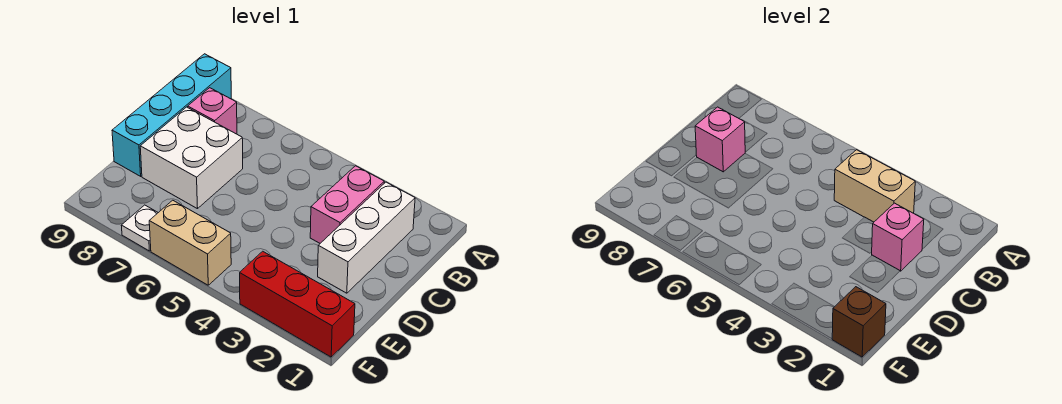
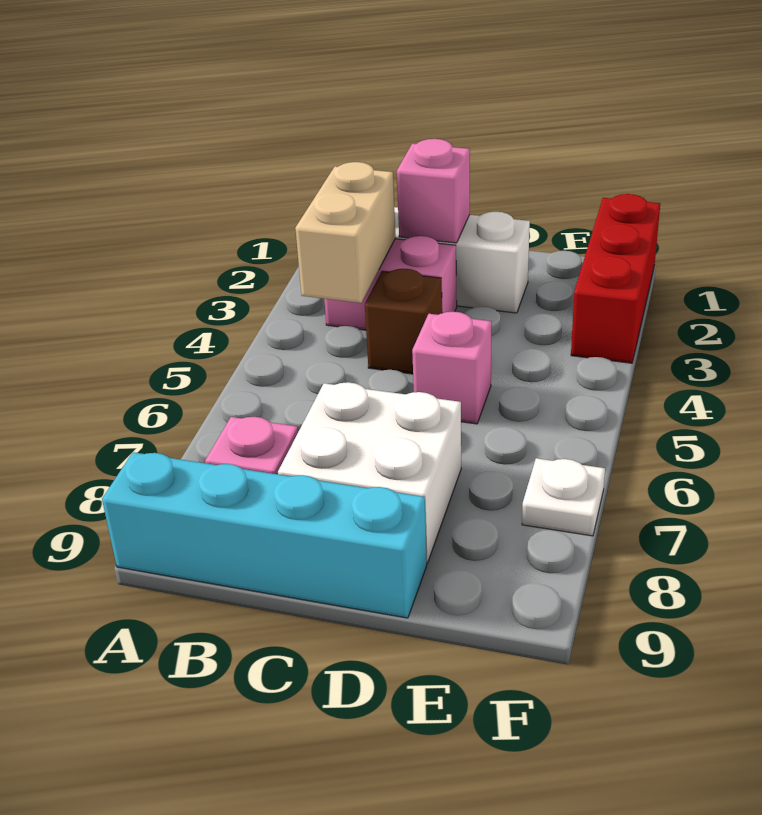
pink 1x1 brick [695,107,745,172] -> pink 1x1 brick moved to [412,312,492,424]
brown 1x1 brick [832,287,886,357] -> brown 1x1 brick moved to [365,269,442,374]
tan 1x2 brick [149,200,231,285] -> none

